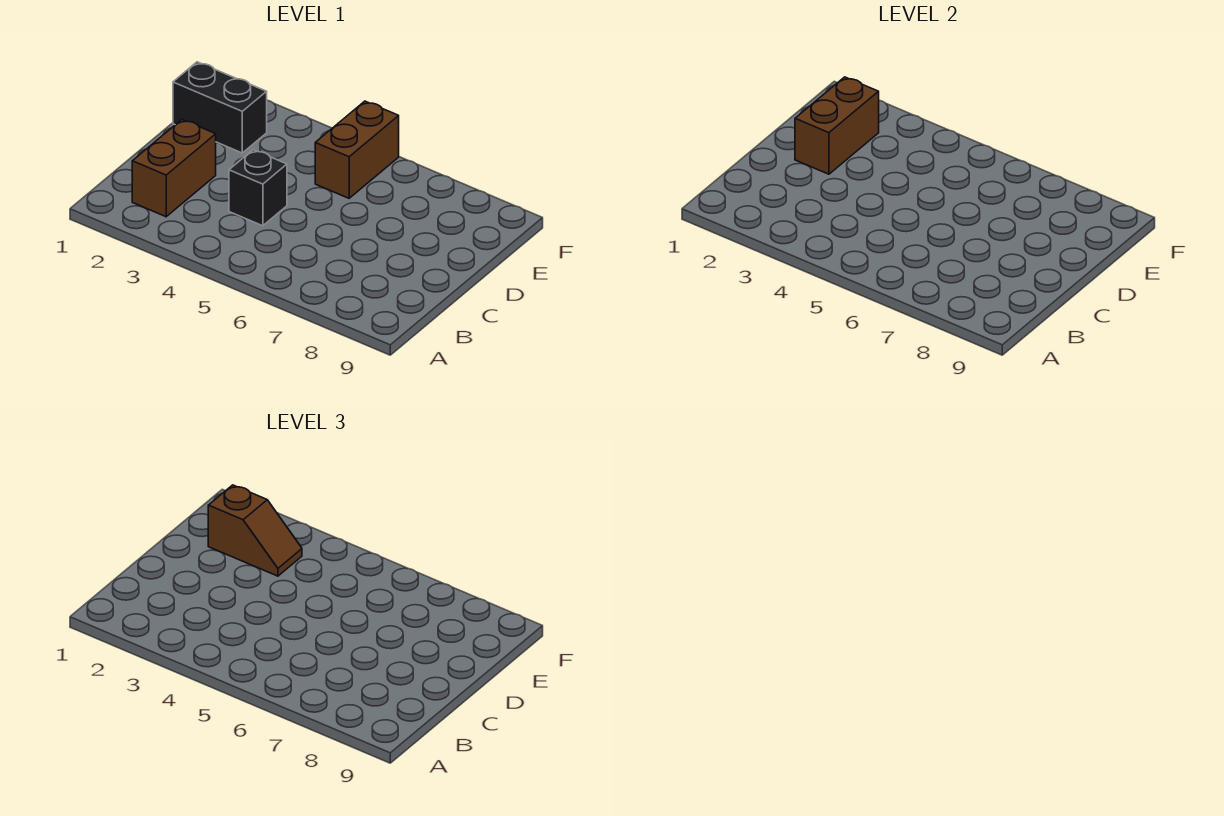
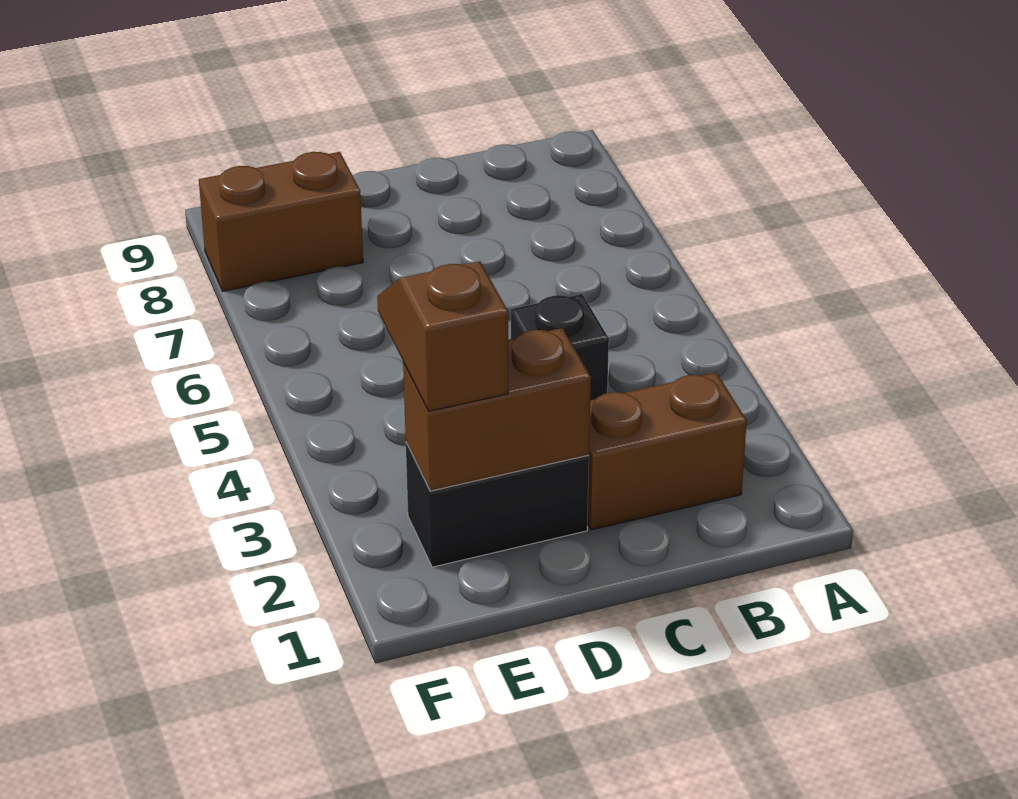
black 1x2 brick [173,62,267,153] -> black 1x2 brick turned to [406,443,589,567]
brown 1x2 brick [315,101,399,198] -> brown 1x2 brick moved to [199,152,363,291]

